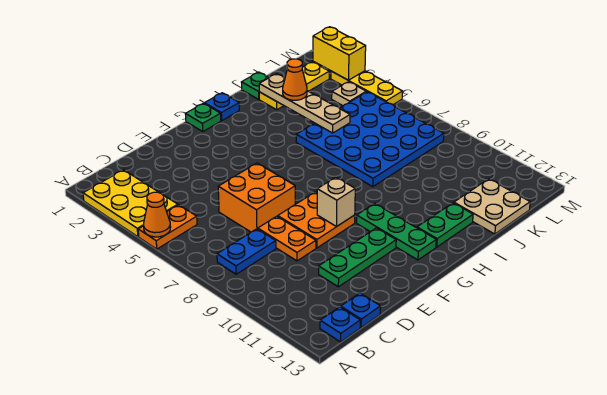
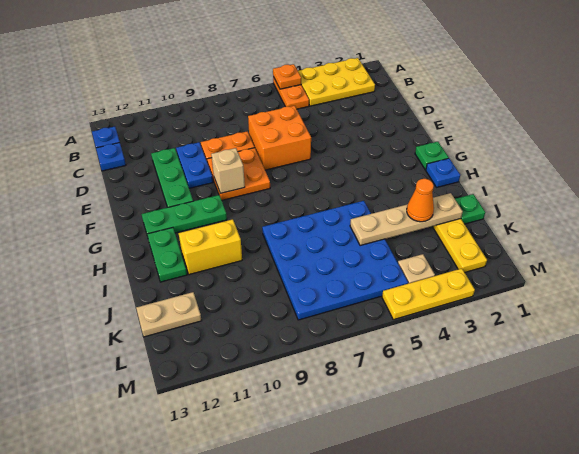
orange 1x1 cone [144,192,170,237] -> orange 1x1 plate [273,64,301,89]
blue 1x2 plate [217,229,276,274] -> blue 1x2 plate moved to [176,142,213,188]
tan 2x2 plate [454,179,530,234] -> tan 1x2 plate [136,292,202,337]
yellow 1x2 brick [313,27,366,80] -> yellow 1x2 brick moved to [179,219,242,275]

